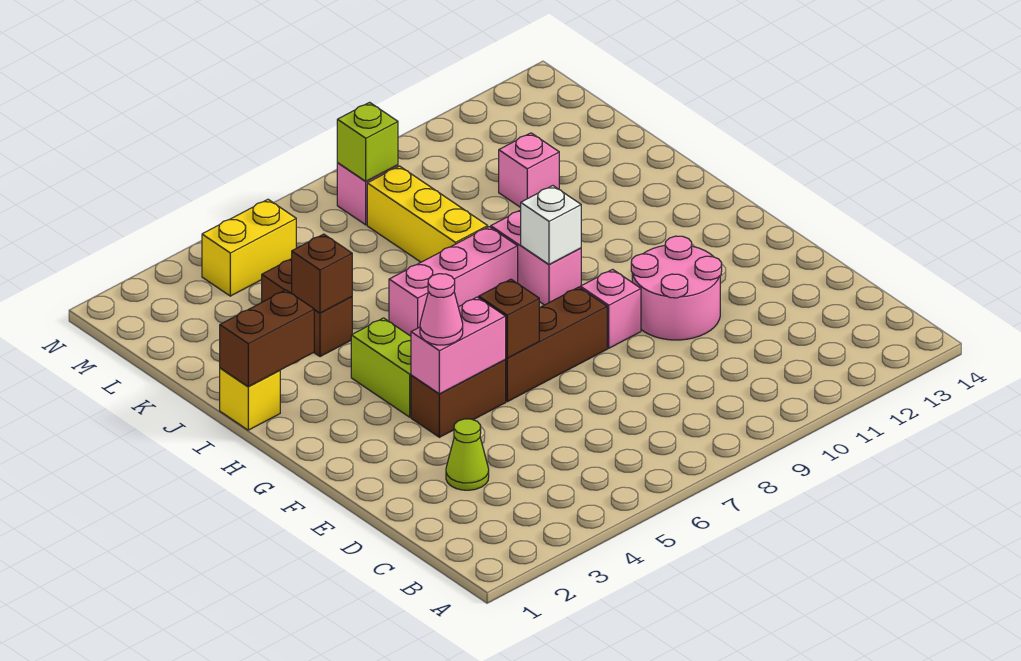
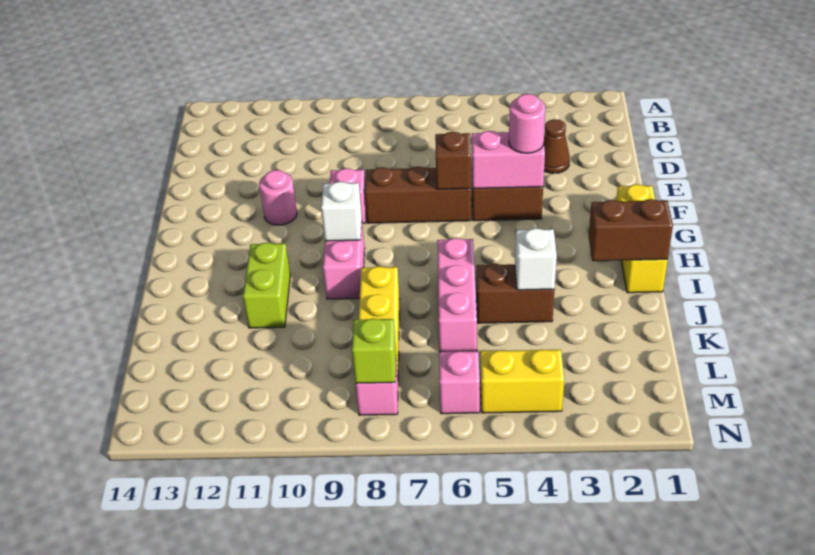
lime 1x1 cone [446,419,489,490] -> brown 1x1 cone [544,119,570,173]
pink 2x2 round brick [631,236,722,340] -> pink 1x1 round brick [259,170,297,225]
pink 1x1 cone [420,274,463,345] -> pink 1x1 round brick [509,94,545,153]
lime 1x2 brick [351,318,411,417] -> lime 1x2 brick moved to [243,243,290,328]
yellow 1x1 brick [220,368,280,430] -> yellow 1x3 brick [616,184,668,293]
pink 1x3 brick [389,227,518,336] -> pink 1x3 brick turned to [437,238,477,352]
brown 1x2 brick [262,259,352,357] -> brown 1x2 brick turned to [476,264,554,323]
brown 1x1 brick [292,234,352,313] -> white 1x1 brick [515,228,557,290]
pink 1x1 brick [499,133,559,208] -> pink 1x1 brick moved to [439,351,480,414]

